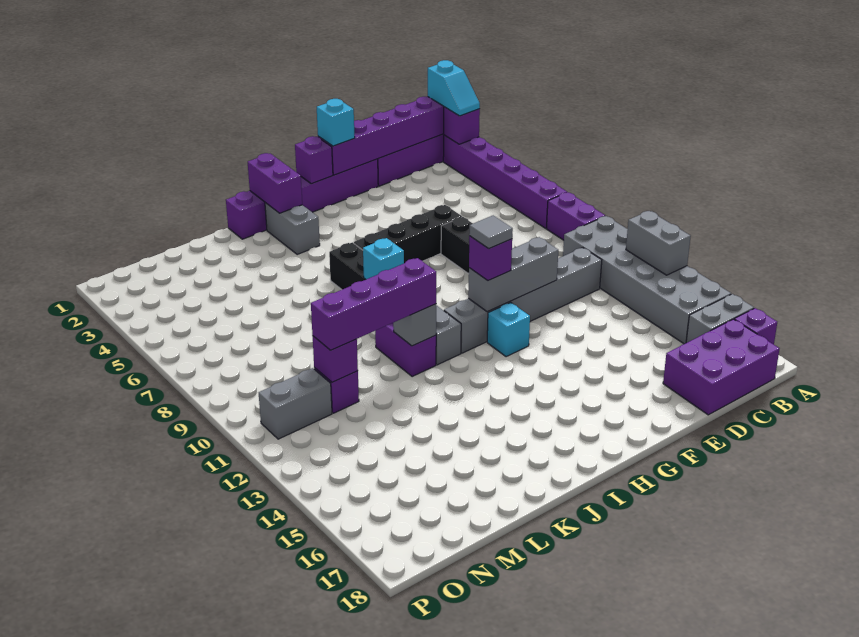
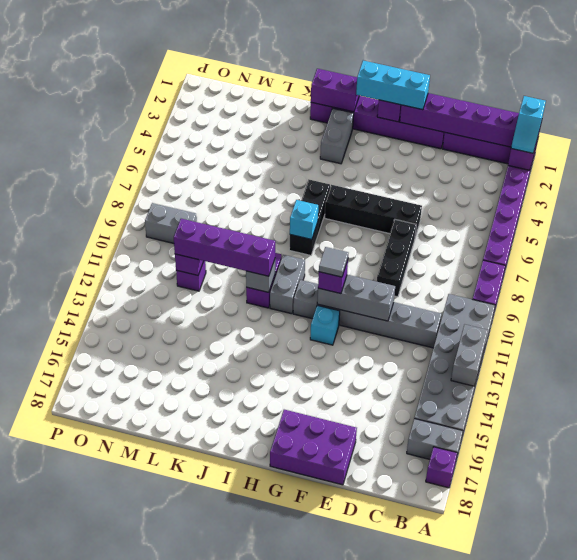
purple 2x3 brick [663,319,779,415] -> purple 2x3 brick moved to [270,410,357,485]
cyan 1x1 brick [317,99,355,146] -> cyan 1x3 brick [356,61,430,110]
purple 1x2 brick [248,153,302,213] -> purple 1x2 brick turned to [311,69,359,112]
grey 1x2 brick [259,368,332,439] -> grey 1x2 brick moved to [145,203,197,243]

